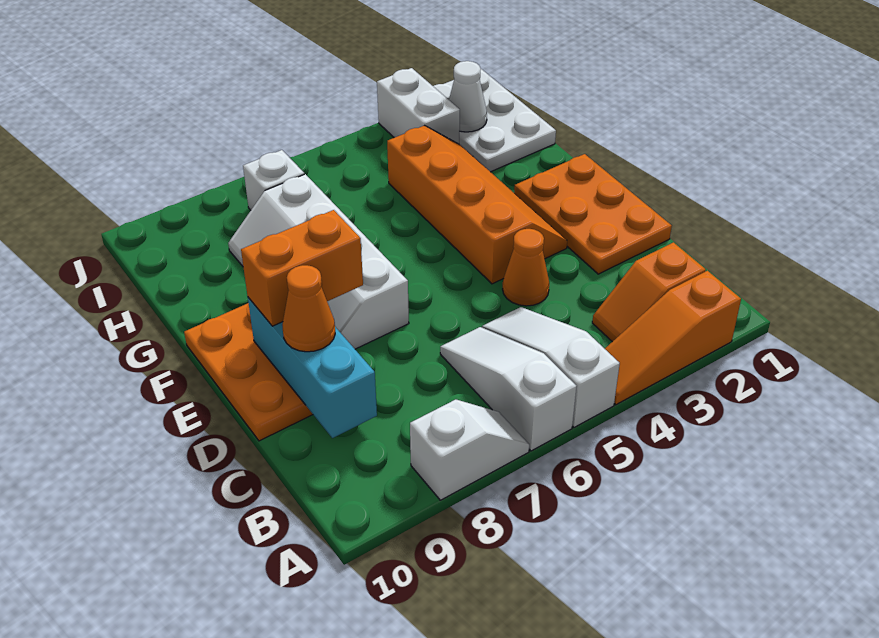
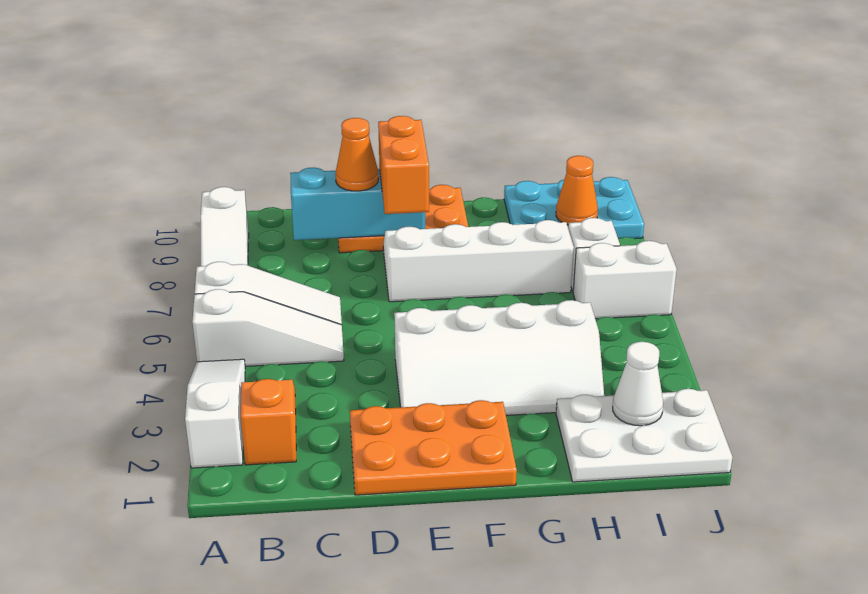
orange 1x3 slope [605,271,741,405] -> white 1x3 slope [185,359,245,468]
white 1x2 slope [410,399,529,500] -> white 1x3 slope [201,187,249,266]
orange 1x1 cone [503,229,549,306] -> orange 1x1 cone moved to [556,156,598,225]
orange 2x4 slope [387,125,567,284] -> white 2x4 slope [394,300,604,415]
none -> cyan 2x3 plate [504,177,644,239]
white 1x2 brick [377,68,460,144] -> white 1x2 brick moved to [573,241,677,319]

